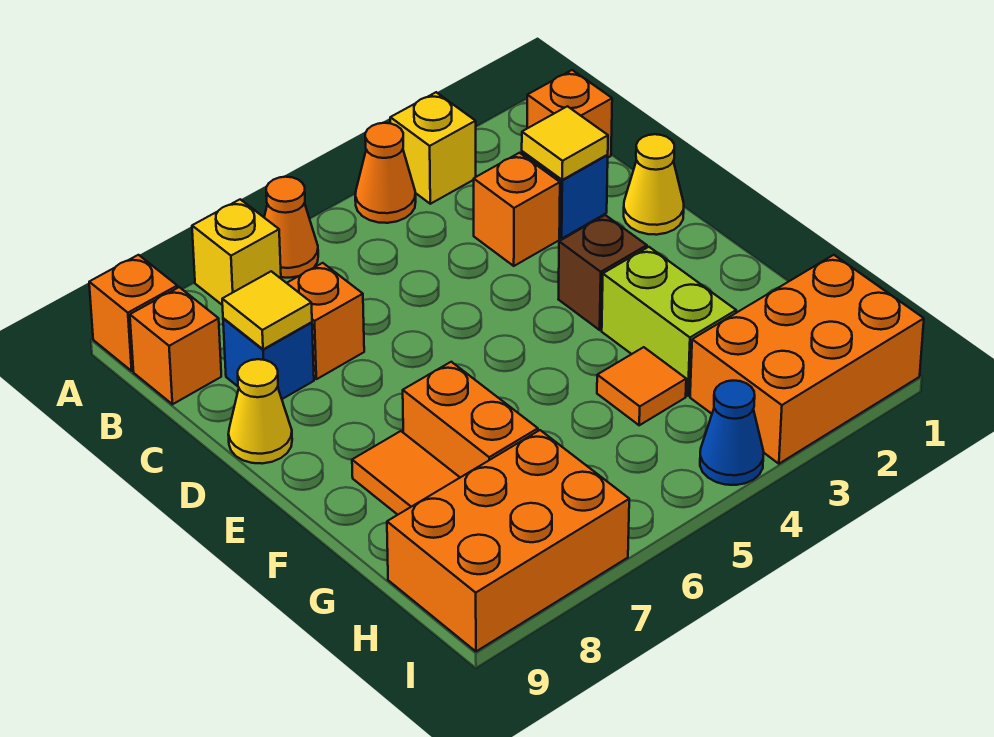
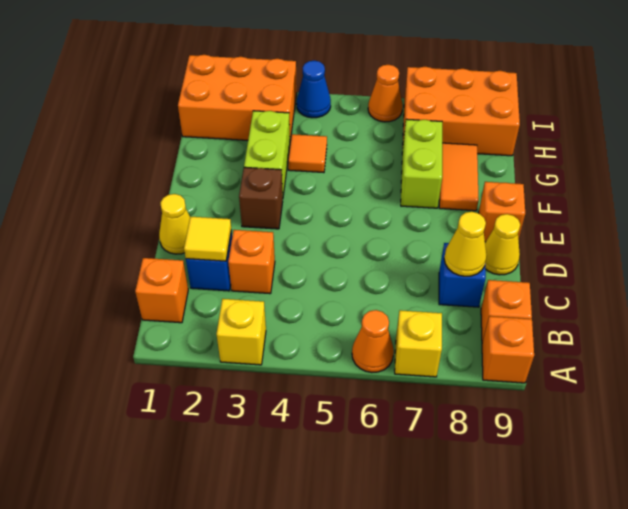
orange 1x1 cone [355,123,416,223] -> orange 1x1 cone moved to [368,65,403,122]
orange 1x1 brick [287,263,364,379] -> orange 1x1 brick moved to [479,182,525,242]
yellow 1x1 tile [222,271,312,349] -> yellow 1x1 cone [444,212,486,276]
orange 1x2 brick [403,362,538,477] -> lime 1x2 brick [401,119,442,208]

